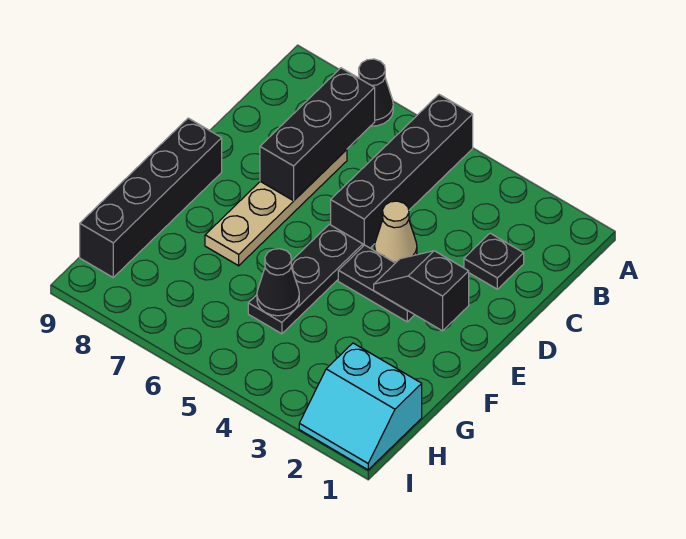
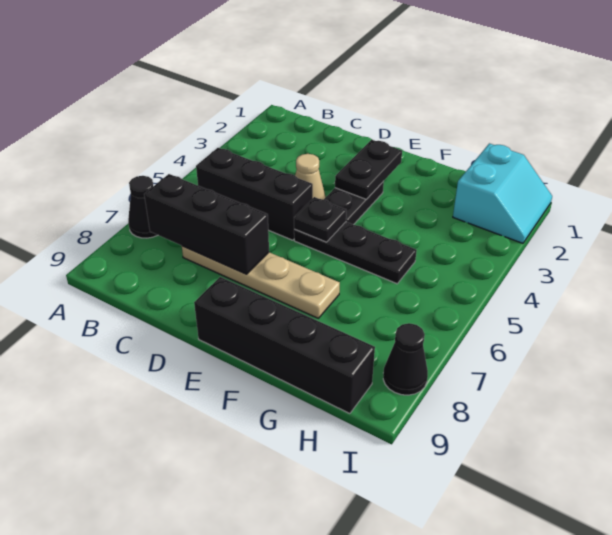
black 1x4 brick [331,95,473,248] -> black 1x3 brick [196,148,313,240]
black 1x1 plate [464,233,524,289] -> black 1x1 plate moved to [294,197,346,242]
black 1x2 slope [374,251,469,331] -> black 1x2 plate [335,140,402,199]
black 1x1 cone [257,249,299,316] -> black 1x1 cone moved to [383,323,428,395]

